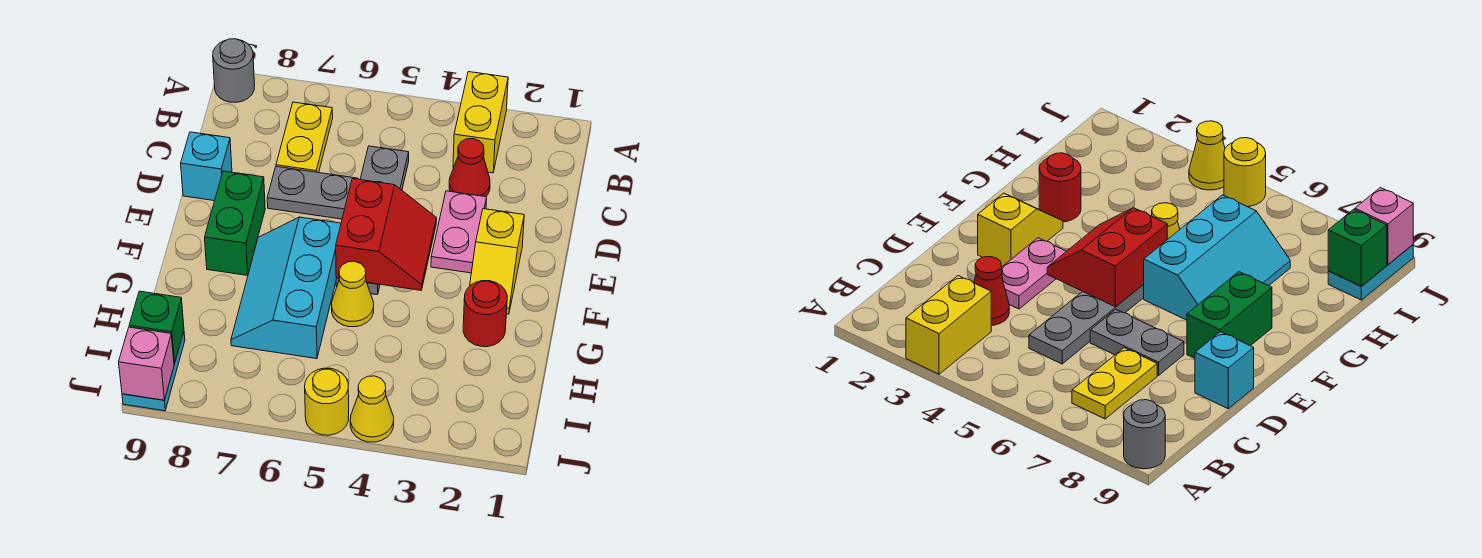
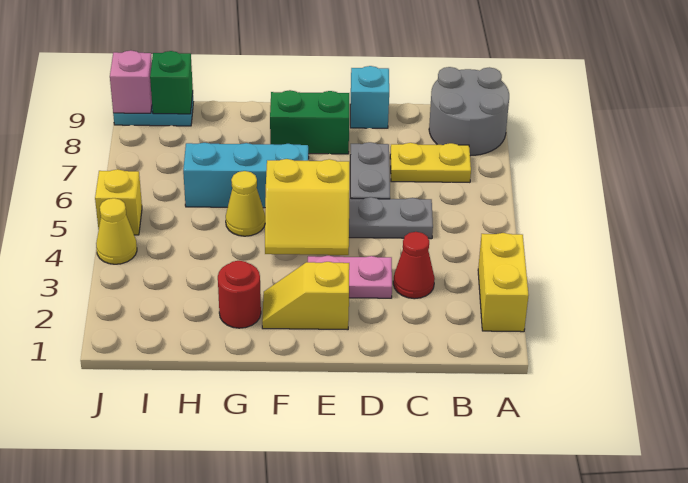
yellow 1x2 brick [453,72,508,173] -> yellow 1x2 brick turned to [478,233,529,332]
grey 1x1 round brick [213,39,255,102] -> grey 2x2 round brick [429,67,509,156]
red 2x2 slope [336,179,437,290] -> yellow 2x2 slope [265,159,350,255]
yellow 1x1 round brick [305,368,349,435] -> yellow 1x1 brick [95,169,142,235]

